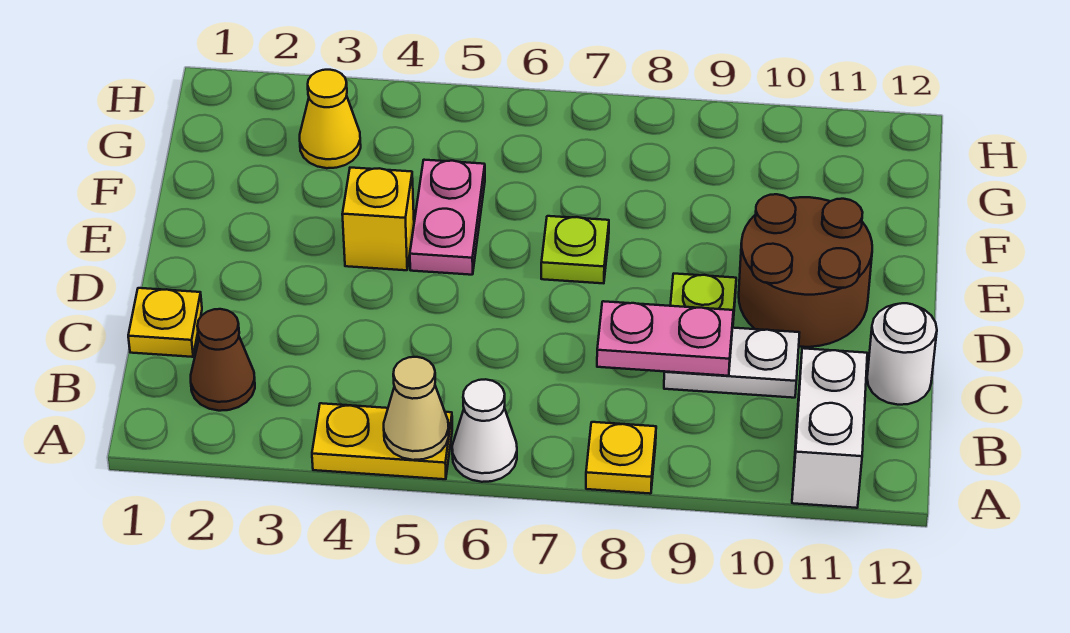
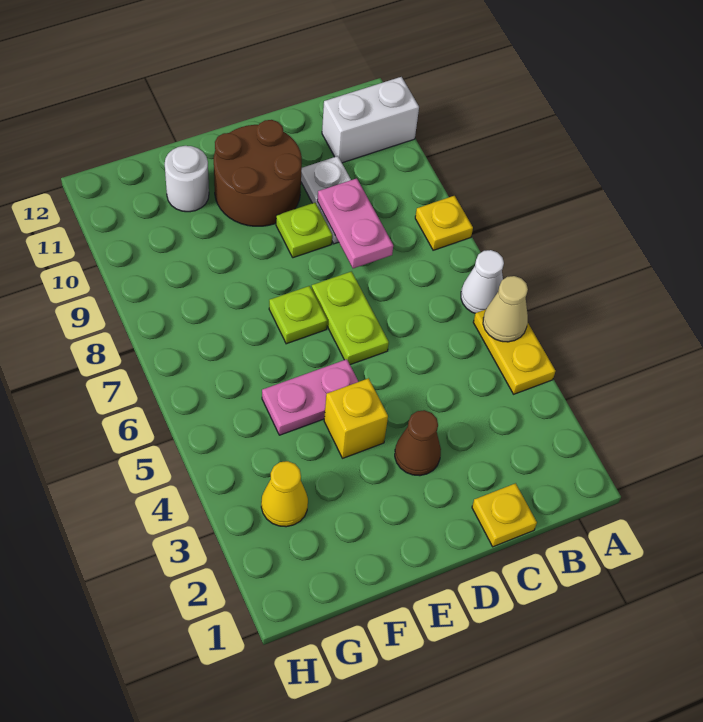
brown 1x1 cone [191,309,255,411] -> brown 1x1 cone moved to [395,410,441,476]
white 1x1 round brick [867,303,937,405] -> white 1x1 round brick moved to [165,146,209,212]
none -> lime 1x2 plate [312,272,389,365]

